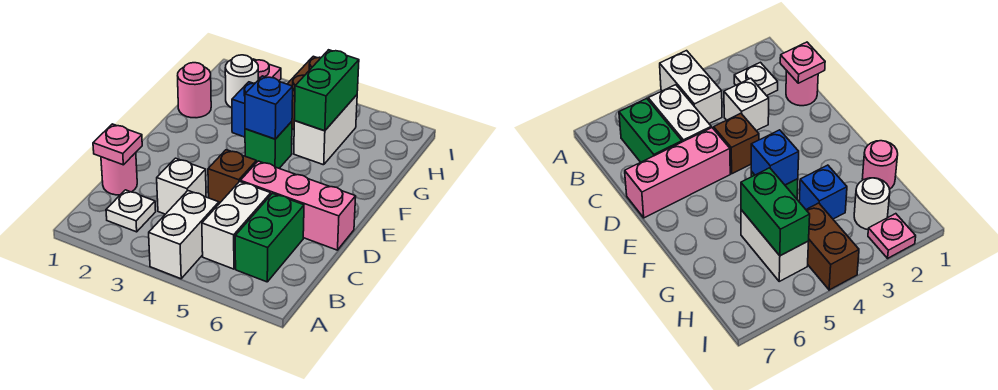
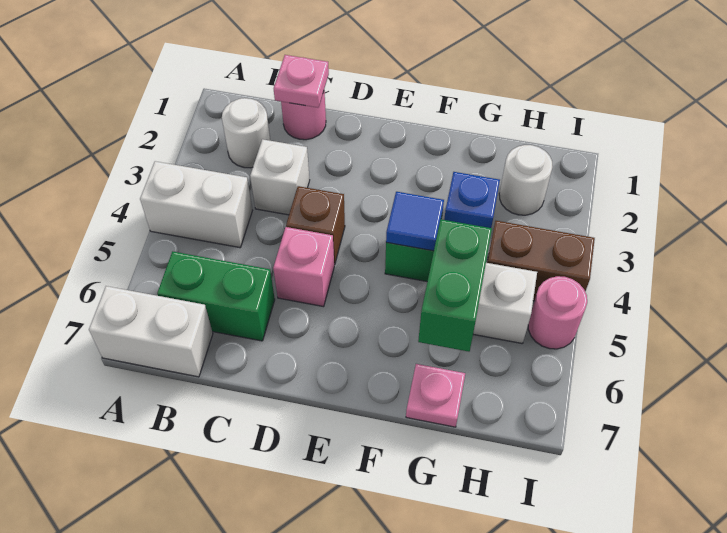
white 1x1 plate [106,190,156,232] -> white 1x1 round brick [222,98,270,168]
white 1x2 brick [202,182,271,269] -> white 1x2 brick moved to [89,286,213,377]
pink 1x3 brick [240,161,356,250] -> pink 1x1 brick [273,227,334,307]
blue 1x1 brick [245,76,293,139] -> blue 1x1 tile [386,192,444,251]
pink 1x1 round brick [178,63,211,118] -> pink 1x1 round brick moved to [528,276,587,349]
green 1x2 brick [294,50,359,131] -> green 1x2 brick turned to [418,219,492,352]
pink 1x1 plate [252,59,281,81] -> pink 1x1 plate moved to [406,364,465,427]

